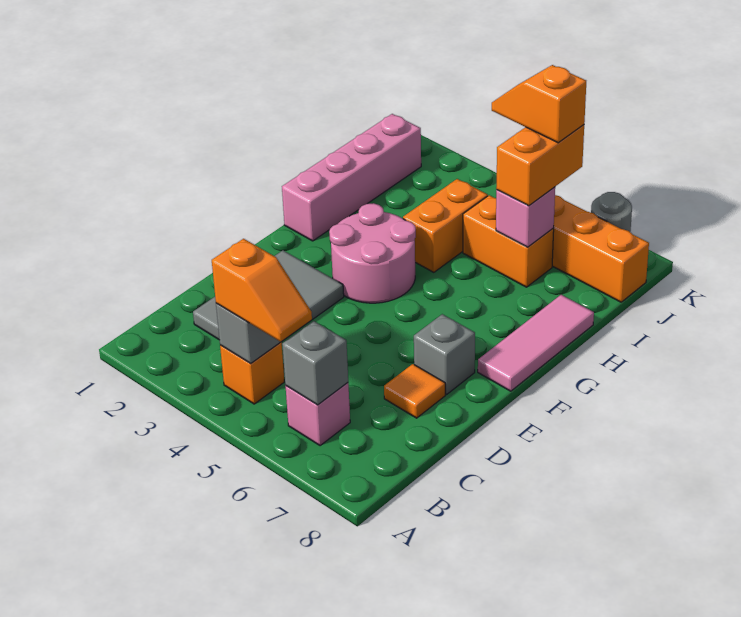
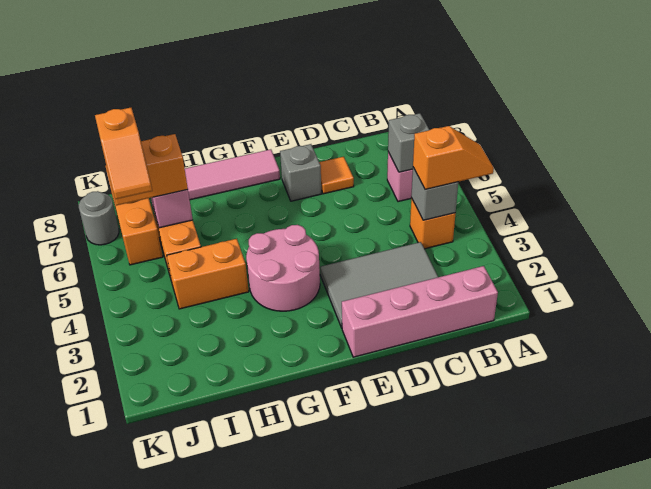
orange 1x2 slope [212,239,312,342] -> orange 1x2 slope turned to [413,126,494,190]
pink 1x4 brick [282,114,421,241] -> pink 1x4 brick moved to [342,266,498,357]

